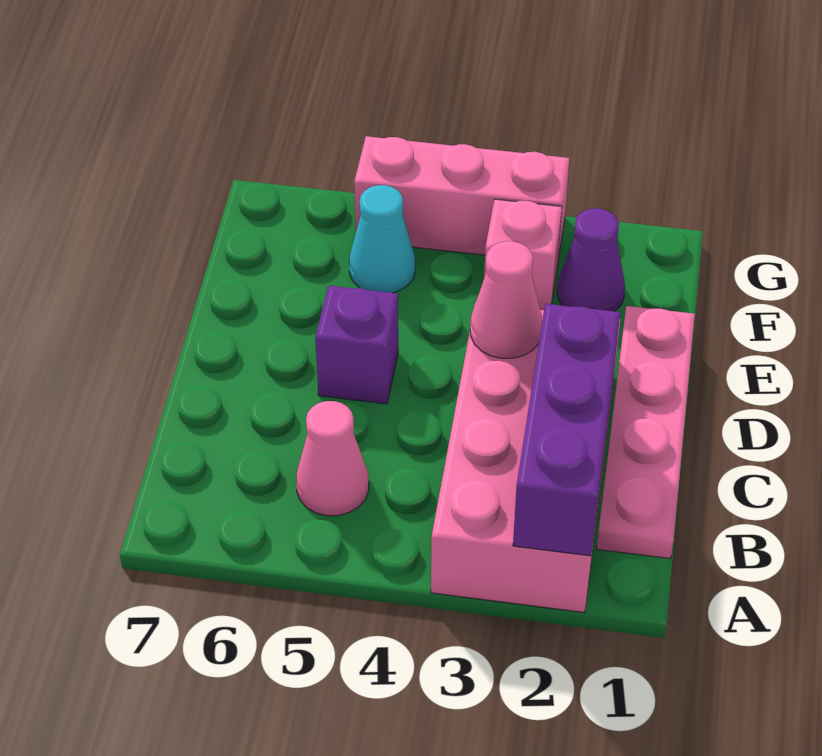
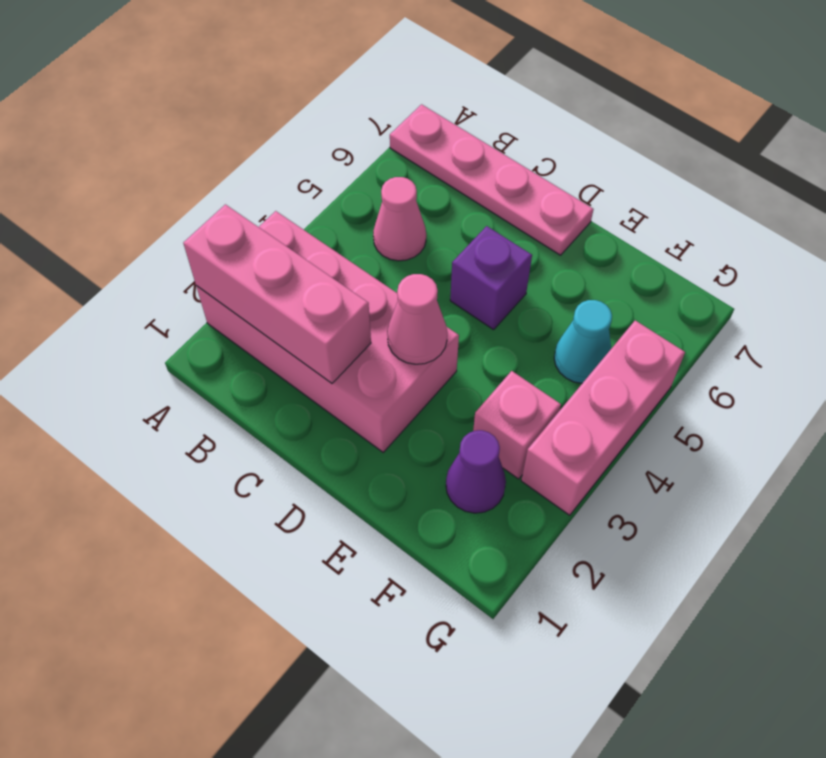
purple 1x3 brick [513,304,620,556] -> pink 1x3 brick [183,204,371,383]
pink 1x4 plate [597,306,695,559] -> pink 1x4 plate moved to [390,104,594,255]

